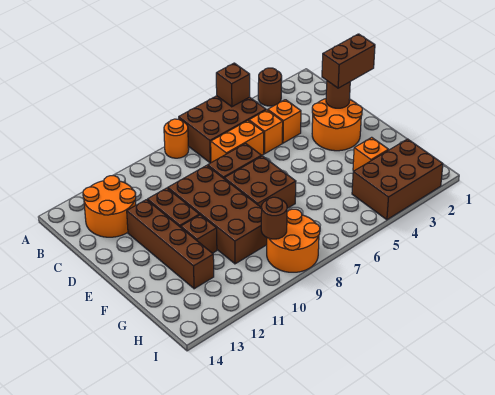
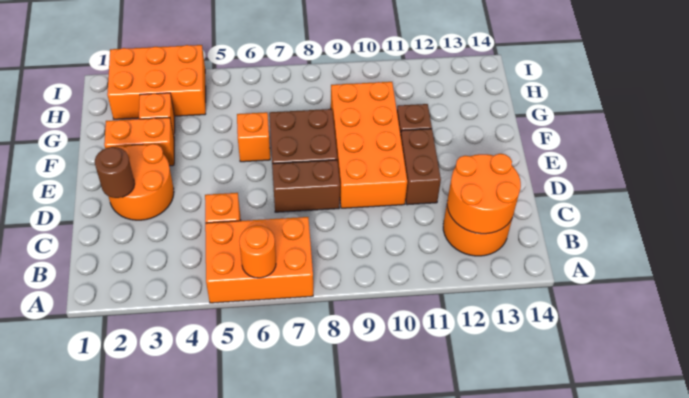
brown 1x1 round brick [258,68,282,106] -> none
brown 2x3 brick [179,96,266,163] -> orange 2x3 brick [205,217,313,303]
brown 1x1 brick [216,63,250,107] -> none
orange 1x1 round brick [164,119,189,158] -> orange 1x1 round brick moved to [239,225,276,278]
orange 1x1 brick [268,100,301,143] -> orange 1x1 brick moved to [237,112,270,162]
orange 1x2 brick [211,121,264,163] -> orange 1x2 brick moved to [104,118,174,166]
brown 1x2 brick [322,34,375,88] -> none
brown 2x4 brick [168,165,267,264] -> orange 2x4 brick [331,82,407,208]
brown 1x4 brick [127,200,214,289] -> none
brown 2x3 brick [352,139,443,220] -> orange 2x3 brick [107,45,206,119]
orange 2x2 round brick [267,209,320,272] -> orange 2x2 round brick moved to [447,154,521,234]
brown 1x1 round brick [261,197,287,239] -> none

